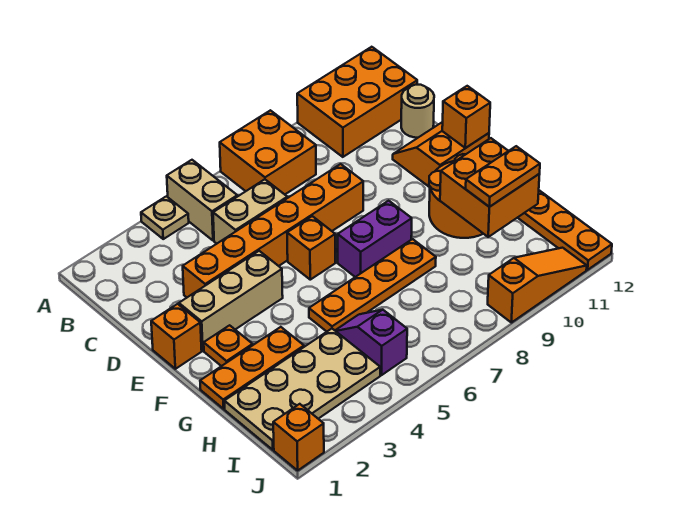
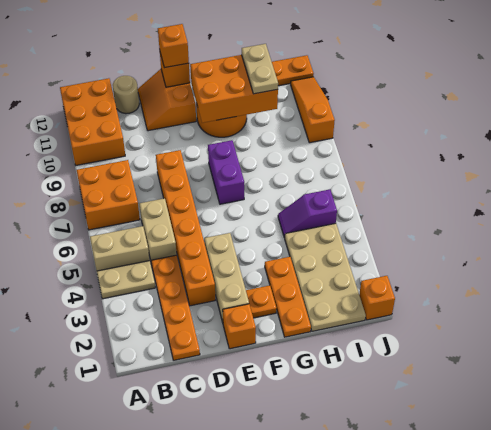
tan 1x1 plate [141,196,189,239] -> tan 1x2 plate [97,261,155,299]
orange 1x1 brick [287,216,335,280] -> orange 1x1 brick moved to [158,24,189,68]
orange 1x4 plate [309,239,436,332] -> orange 1x4 plate moved to [151,255,200,360]
orange 2x2 brick [440,138,540,237] -> orange 2x3 brick [190,55,278,123]
orange 1x2 plate [466,146,540,207] -> tan 1x2 plate [242,44,278,94]

